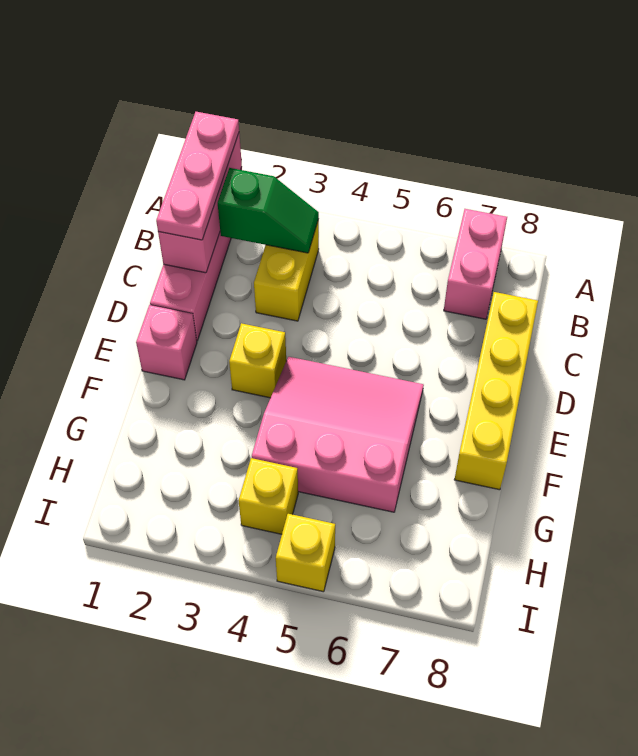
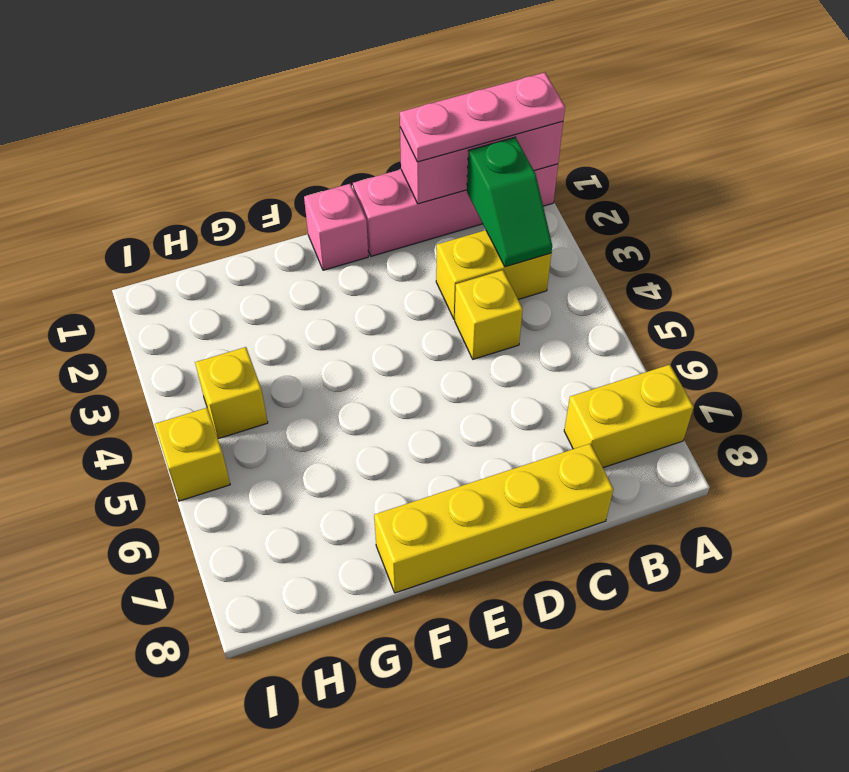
pink 1x2 brick [444,209,507,319] -> yellow 1x2 brick [564,365,694,468]
yellow 1x1 brick [229,323,286,398] -> yellow 1x1 brick moved to [455,270,523,359]
pink 3x3 slope [252,357,424,512] -> none

